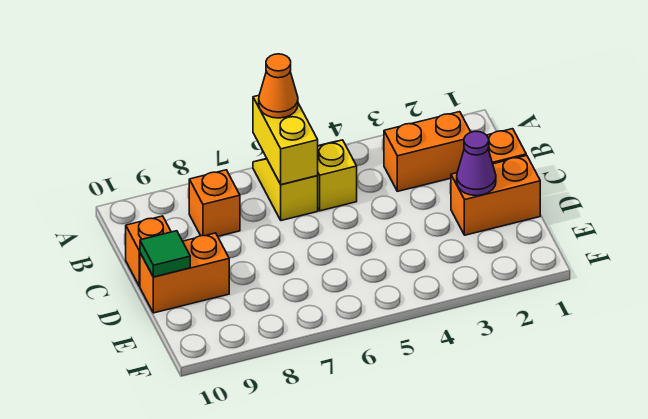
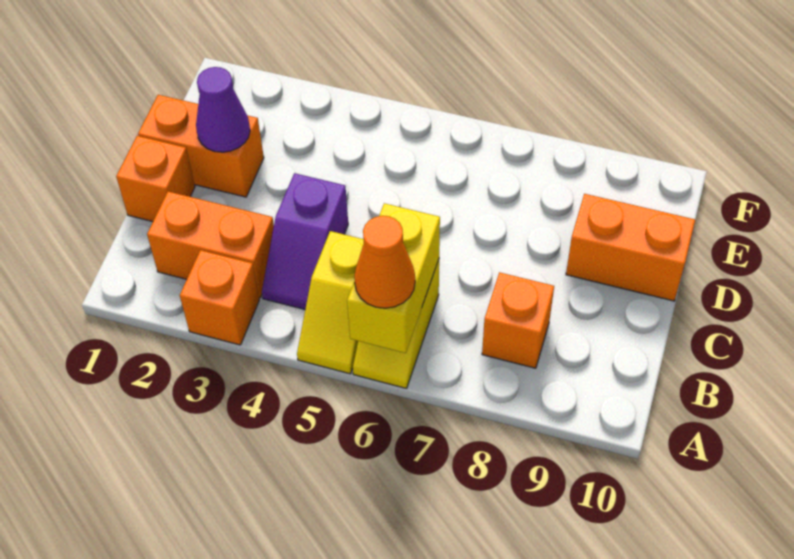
none -> purple 1x2 slope [262,173,348,309]
orange 1x1 brick [126,216,171,286] -> orange 1x1 brick moved to [180,250,259,345]
green 1x1 tile [140,231,190,277] -> none

